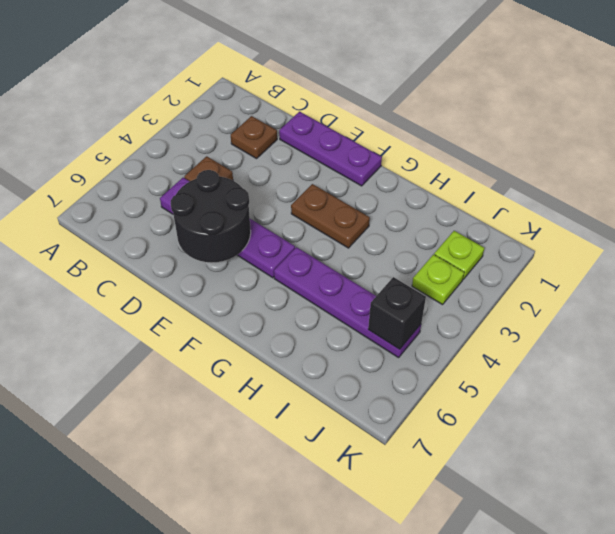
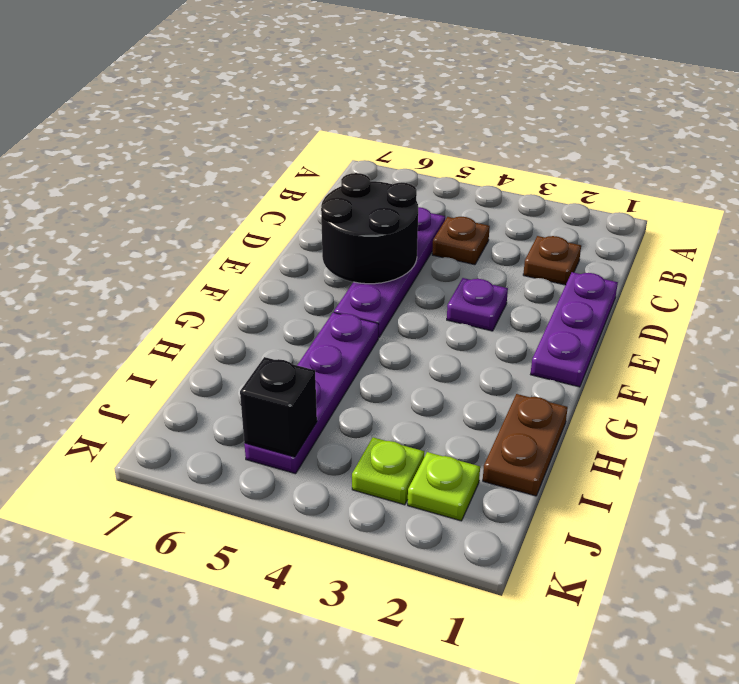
none -> purple 1x1 plate [447,278,508,331]
brown 1x2 plate [291,184,370,248] -> brown 1x2 plate moved to [483,394,568,496]

